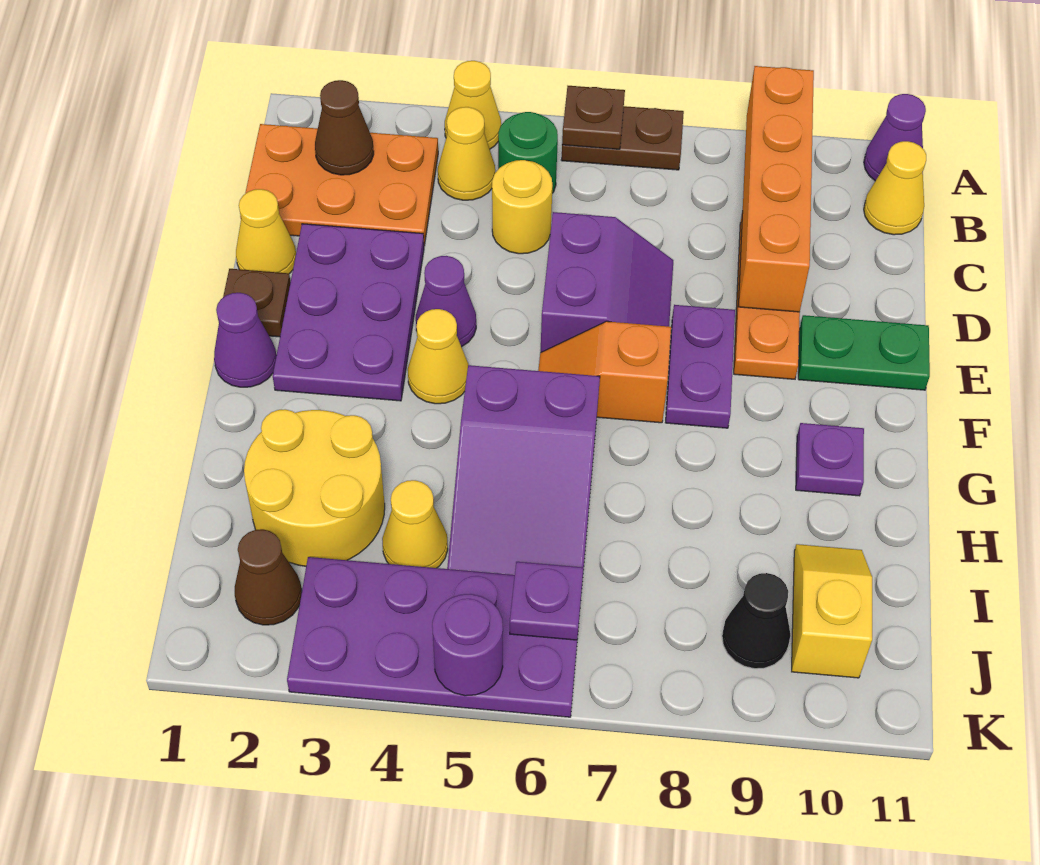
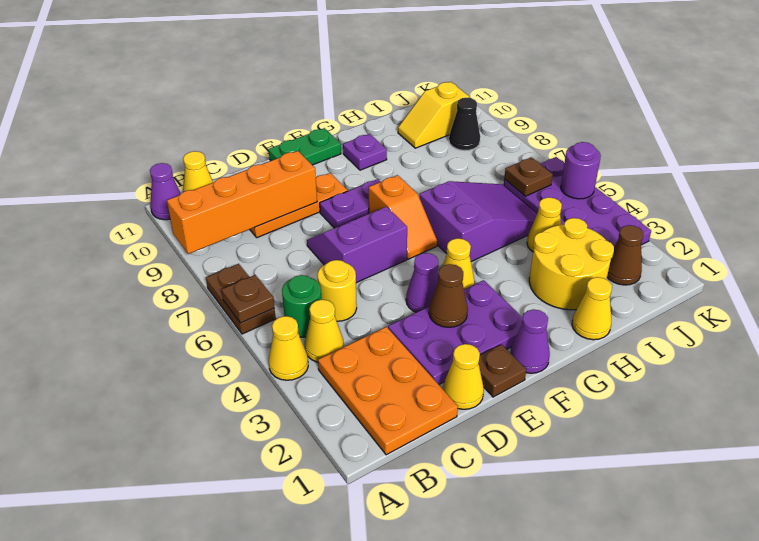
brown 1x1 cone [315,80,374,175] -> brown 1x1 cone moved to [429,264,468,327]
green 1x2 plate [798,315,930,390] -> green 1x2 plate turned to [269,128,341,165]
none -> yellow 1x1 cone [572,277,612,340]
purple 1x1 plate [510,562,583,640] -> brown 1x1 plate [504,157,553,196]

